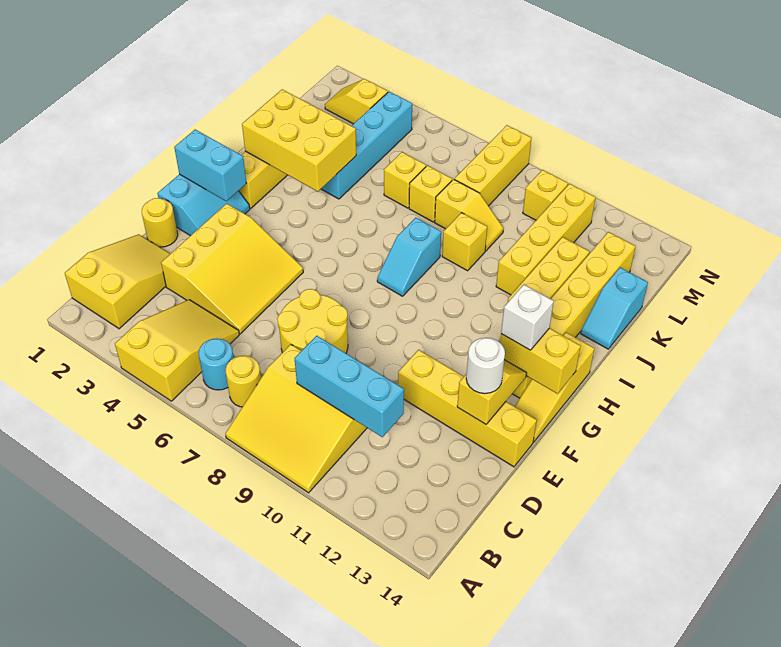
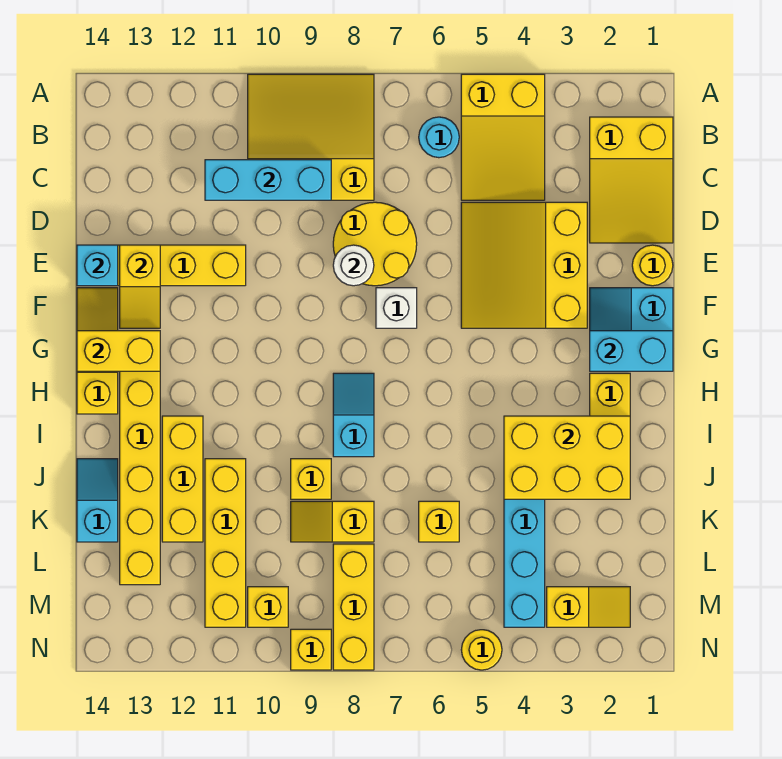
yellow 1x1 round brick [225,356,261,407] -> yellow 1x1 round brick moved to [461,630,502,670]
white 1x1 round brick [466,338,505,394] -> white 1x1 round brick moved to [333,245,374,286]
none -> cyan 1x1 brick [77,245,118,286]
white 1x1 brick [501,285,554,350] -> white 1x1 brick moved to [376,288,417,328]
yellow 1x1 brick [409,166,452,222] -> yellow 1x1 brick moved to [291,629,331,670]

